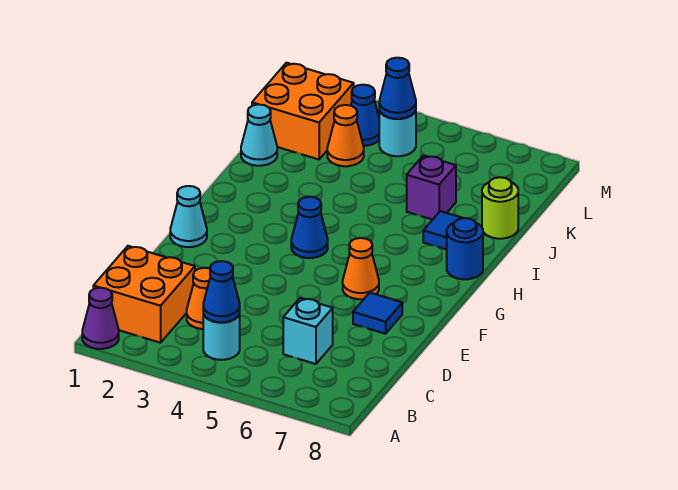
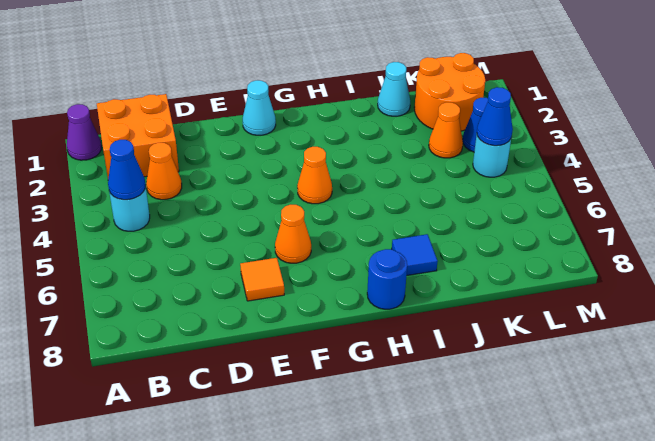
cyan 1x1 brick [283,298,333,364] -> none
blue 1x1 tile [353,293,402,334] -> orange 1x1 tile [240,258,284,301]
blue 1x1 cone [291,197,328,258] -> orange 1x1 cone [297,147,332,204]
purple 1x1 brick [407,155,456,220] -> none
lime 1x1 round brick [482,177,518,239] -> none
orange 2x2 brick [252,63,354,159] -> orange 2x2 round brick [414,53,486,131]

